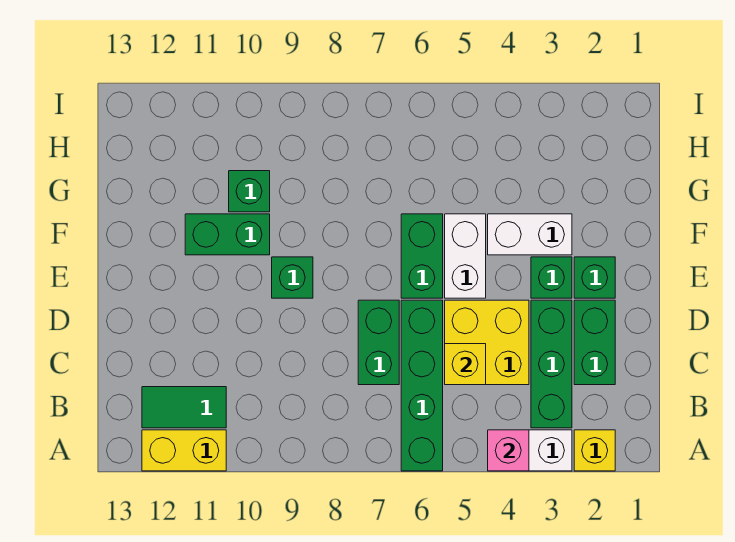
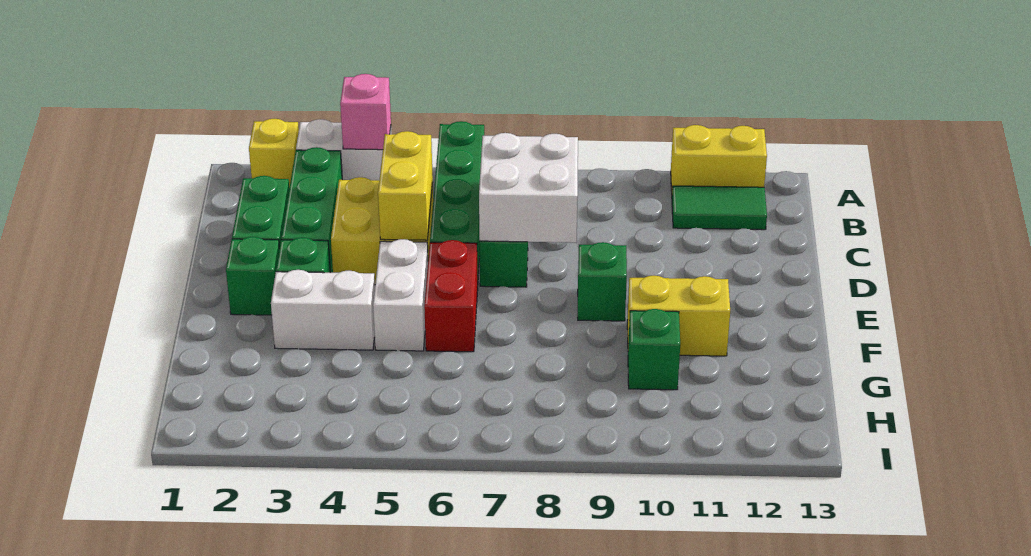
yellow 1x1 brick [445,344,486,385] -> yellow 1x2 brick [378,131,433,240]
none -> white 2x2 brick [479,133,578,243]
green 1x2 brick [401,214,443,298] -> red 1x2 brick [424,240,478,352]
green 1x2 brick [185,214,270,255] -> yellow 1x2 brick [627,275,730,356]

